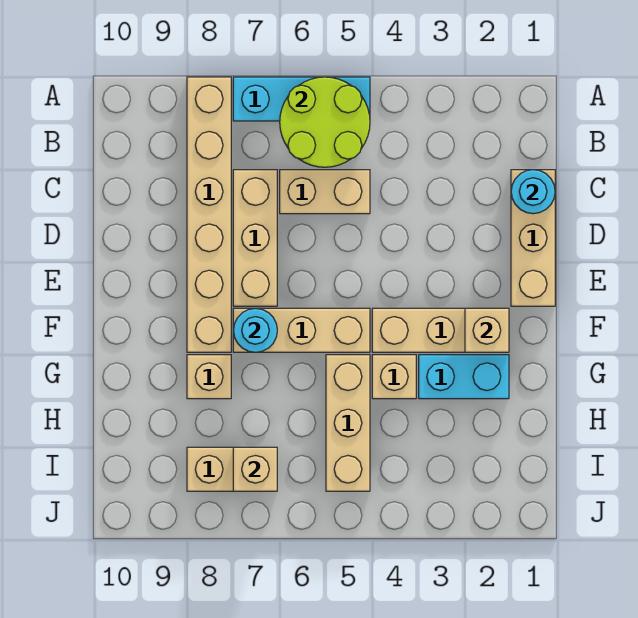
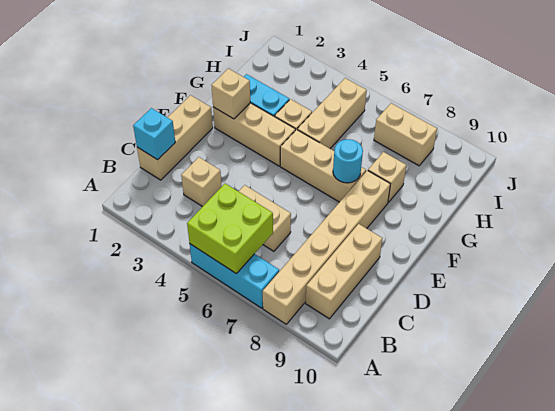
lime 2x2 round brick [280,77,370,167] -> lime 2x2 brick [187,184,273,274]
cyan 1x1 round brick [511,170,555,214] -> cyan 1x1 brick [133,108,175,160]
tan 1x3 brick [233,170,277,306] -> tan 1x3 brick moved to [306,224,382,319]
tan 1x1 brick [233,447,277,491] -> tan 1x1 brick moved to [181,157,222,207]

